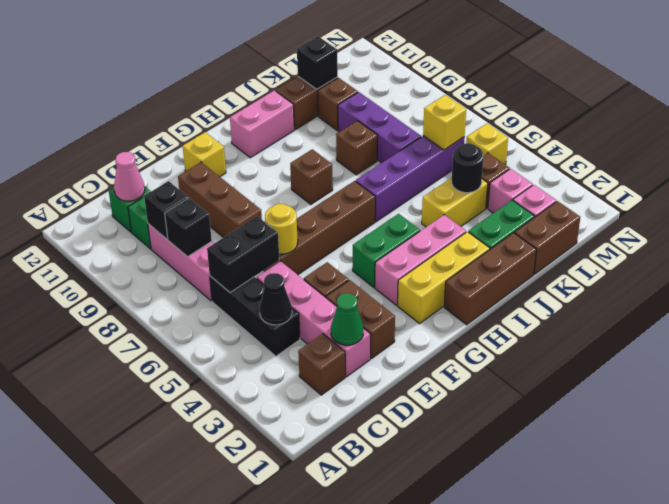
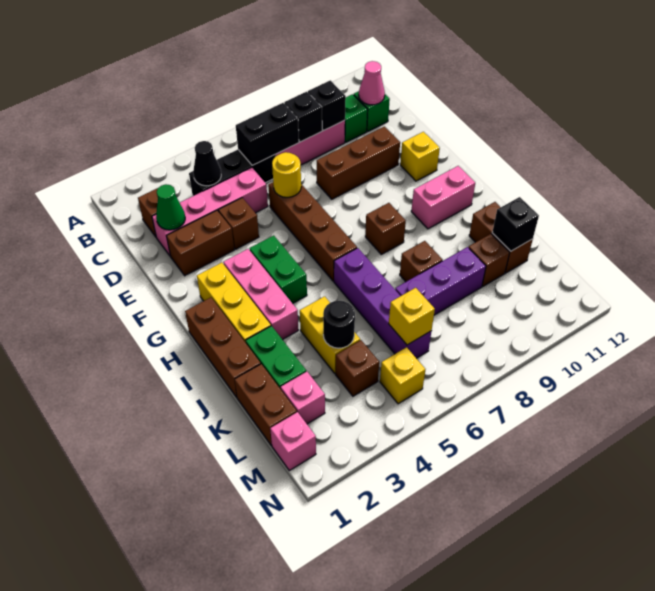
black 1x2 brick [207,216,279,292] -> black 1x2 brick turned to [236,103,299,165]
pink 1x2 brick [230,90,294,158] -> pink 1x2 brick turned to [411,166,475,229]
pink 1x1 brick [488,169,533,213] -> pink 1x1 brick moved to [270,412,316,471]

